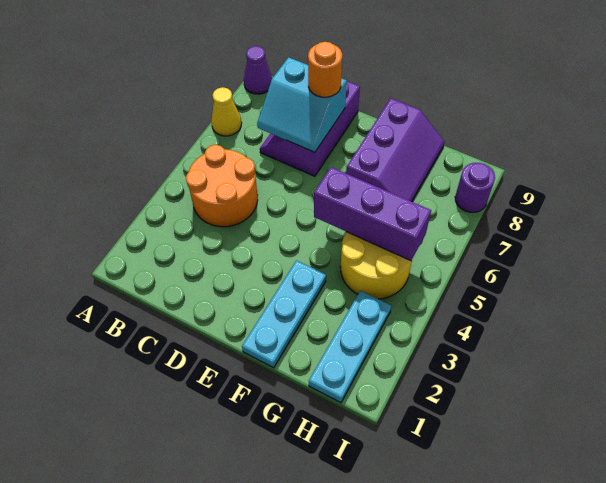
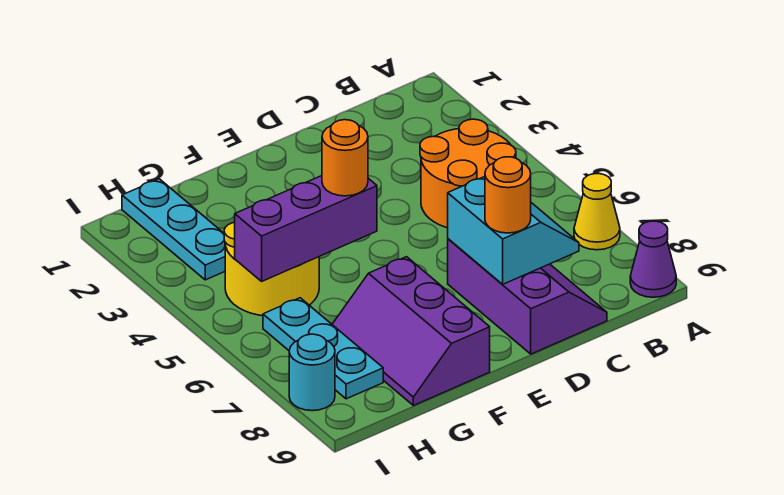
cyan 2x2 slope [257,57,347,152] -> cyan 2x2 slope turned to [448,177,579,284]
cyan 1x3 plate [242,261,326,368] -> cyan 1x3 plate moved to [263,298,383,399]
none -> orange 1x1 round brick [322,120,368,196]
purple 1x1 round brick [455,163,495,212] -> cyan 1x1 round brick [289,334,335,411]

